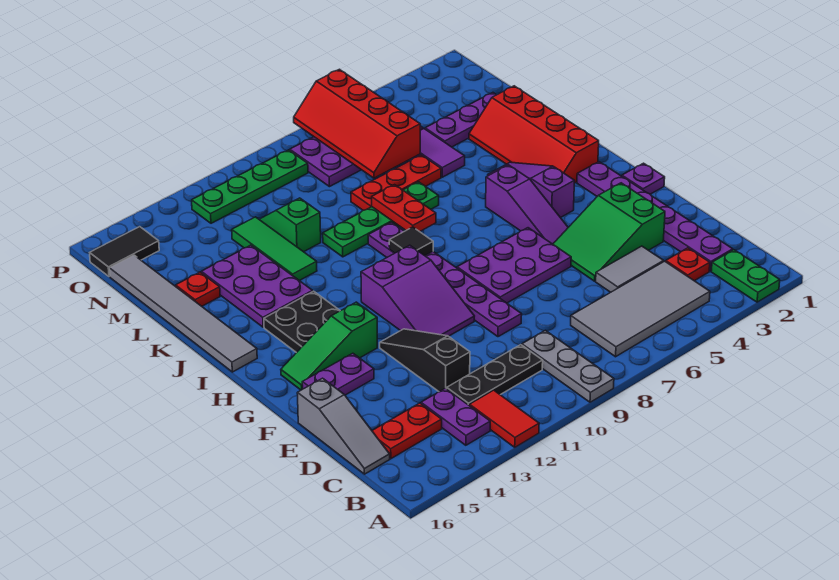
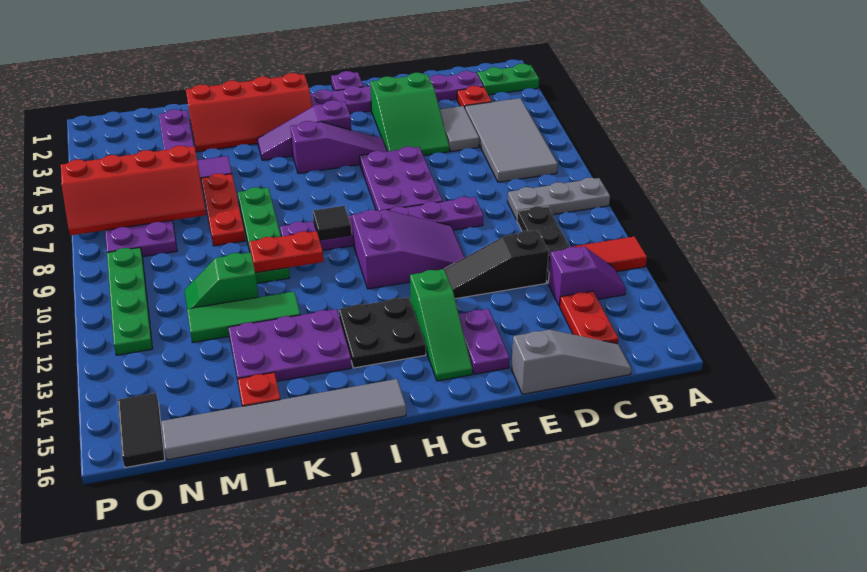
purple 1x2 plate [421,388,490,445] -> purple 1x2 slope [548,246,626,306]
red 1x2 plate [372,185,436,232] -> red 1x2 plate moved to [249,231,324,273]

